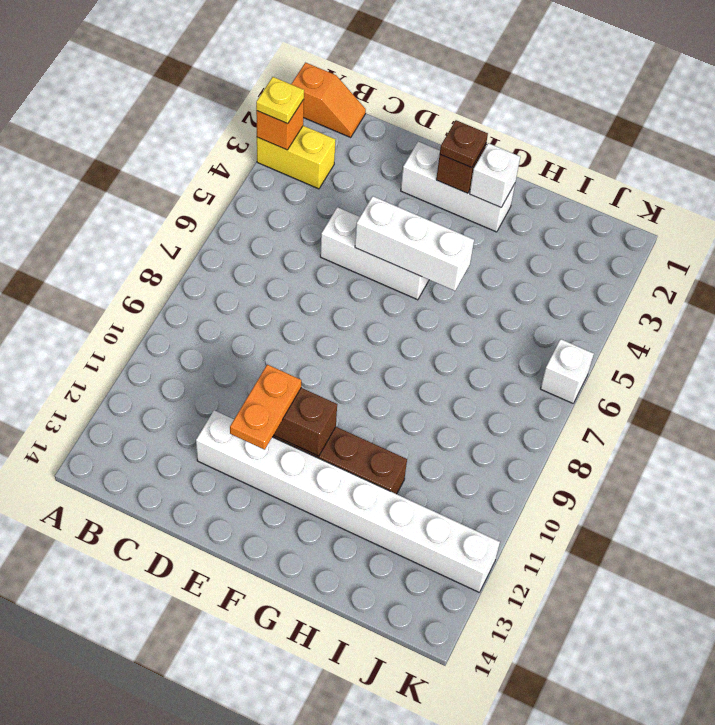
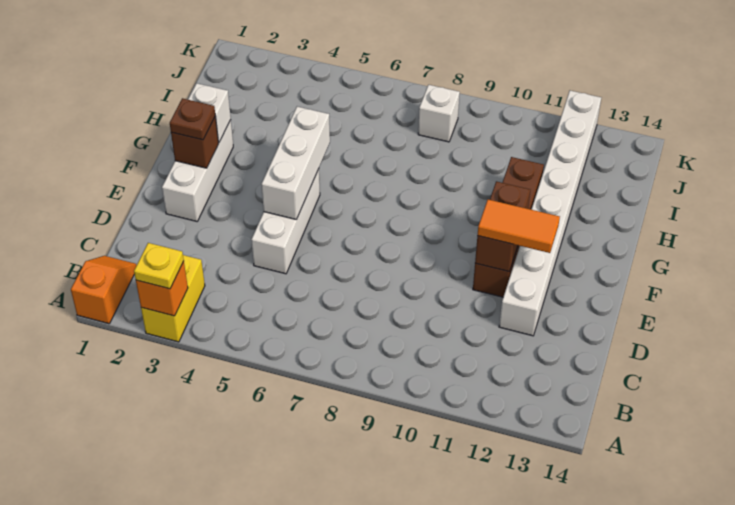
orange 1x2 plate [230,364,301,450] -> orange 1x2 tile [477,199,560,253]
white 1x1 brick [540,339,594,403] -> white 1x1 brick moved to [418,85,460,142]

